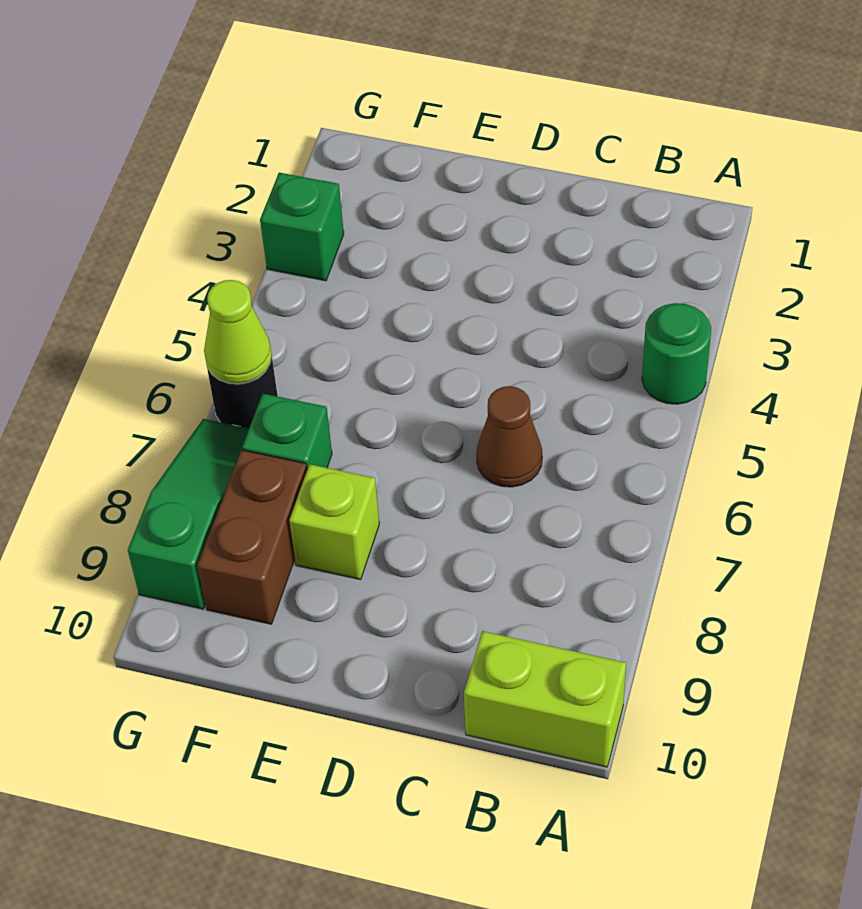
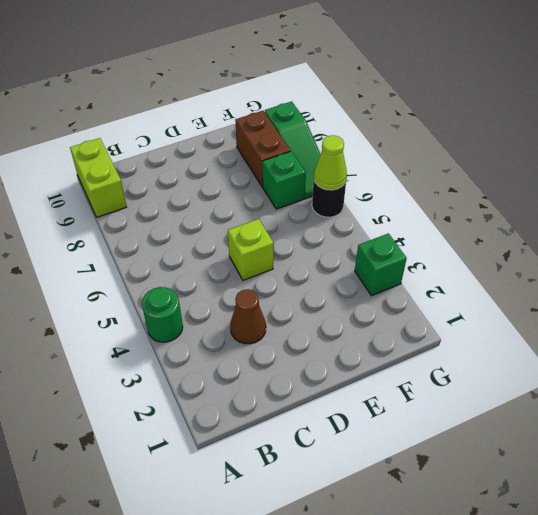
lime 1x2 brick [464,631,626,767] -> lime 1x2 brick turned to [70,138,127,217]
brown 1x1 cone [476,386,542,487] -> brown 1x1 cone moved to [230,289,266,344]
lime 1x1 brick [289,464,379,580] -> lime 1x1 brick moved to [228,219,274,280]

